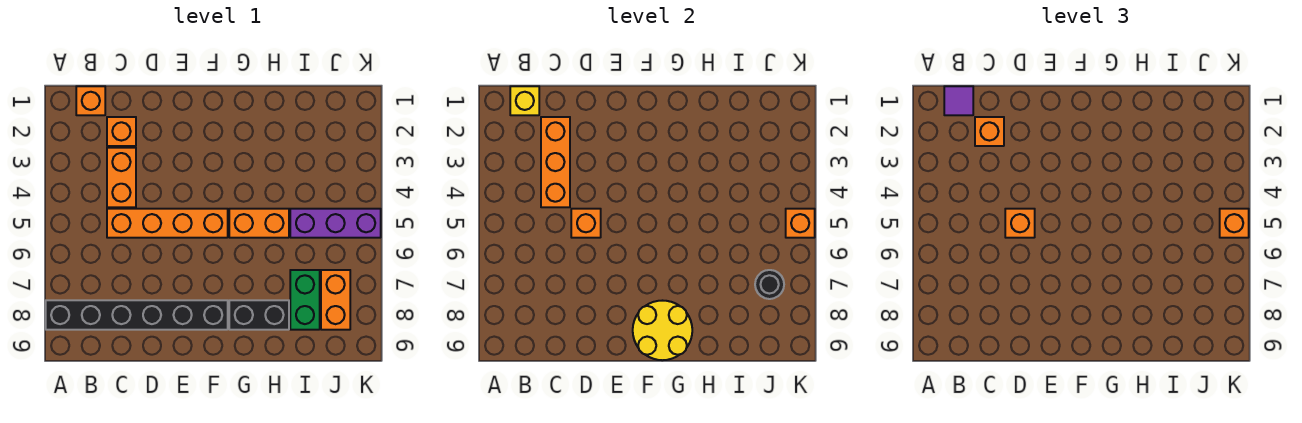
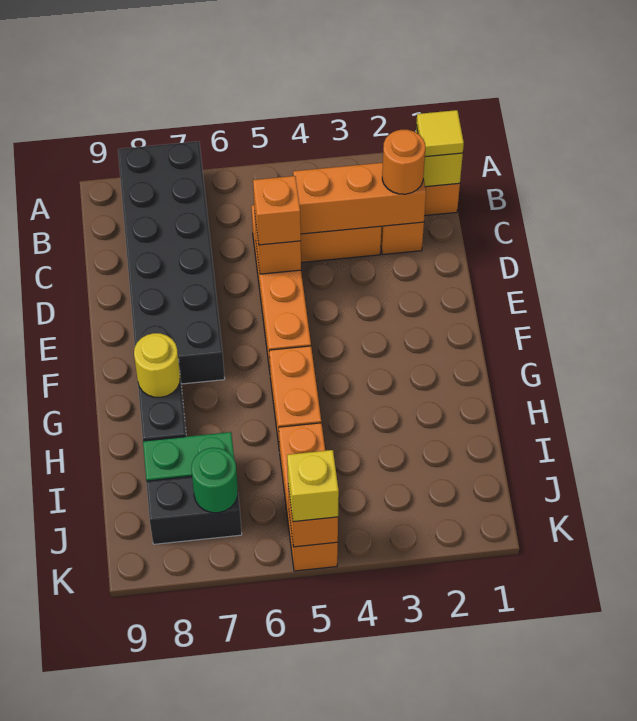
black 1x6 brick [46,300,228,330] -> black 2x6 brick [118,141,225,384]
purple 1x1 tile [944,86,973,115] -> yellow 1x1 tile [416,110,464,157]
orange 1x1 brick [975,117,1004,146] -> orange 1x1 round brick [382,130,425,194]
yellow 2x2 round brick [633,301,692,360] -> yellow 1x1 round brick [134,333,180,397]
purple 1x3 brick [290,209,381,238] -> orange 1x3 brick [279,423,338,571]
orange 1x2 brick [321,270,350,330] -> black 1x2 brick [146,476,242,544]
black 1x1 round brick [755,270,784,299] -> green 1x1 round brick [191,448,238,513]
orange 1x1 brick [1220,209,1249,238] -> yellow 1x1 brick [287,450,339,522]

